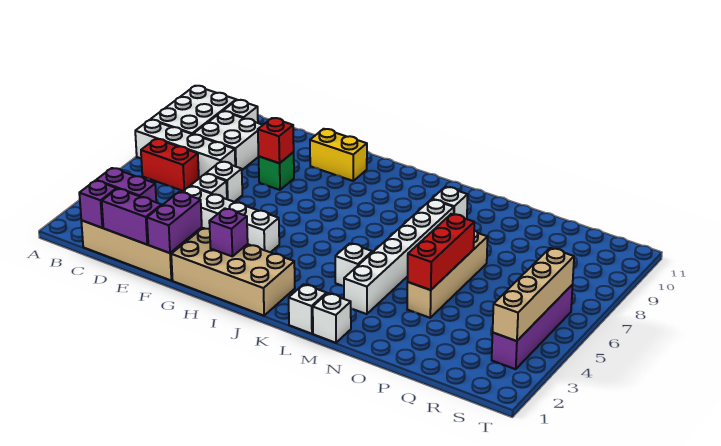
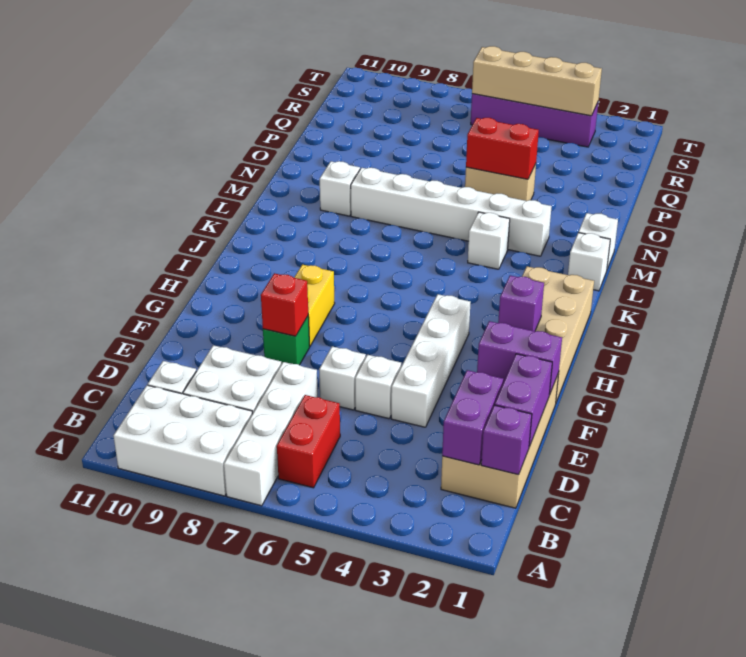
yellow 1x2 brick [310,129,367,181] -> yellow 1x2 brick moved to [294,264,335,346]
tan 1x4 brick [407,230,488,318] -> tan 1x2 brick [465,164,536,201]
red 1x3 brick [408,214,474,290] -> red 1x2 brick [466,118,539,179]

